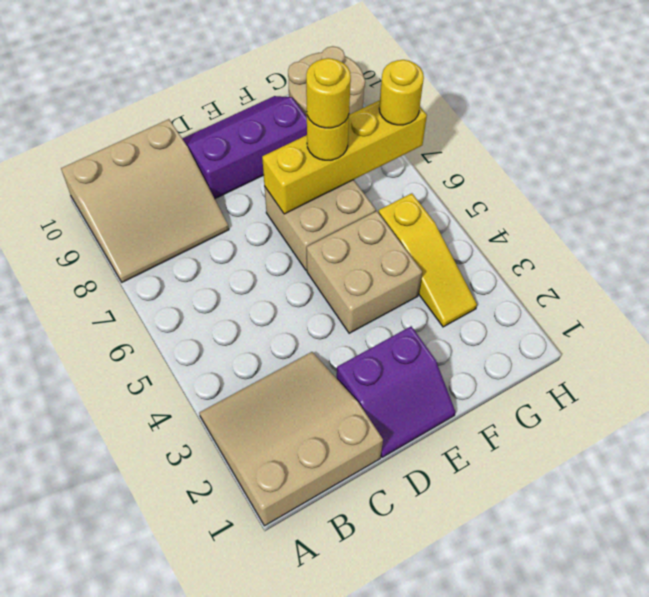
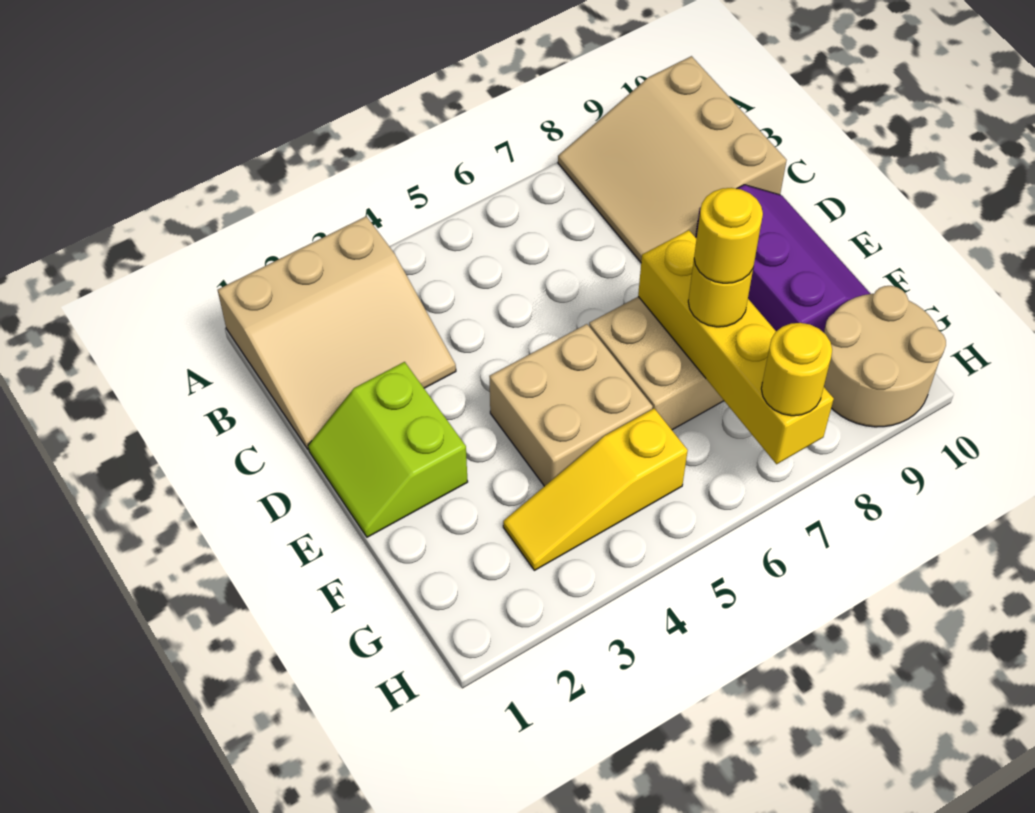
tan 3x3 slope [199,352,383,526] -> tan 3x3 slope turned to [218,216,456,449]
purple 2x2 slope [337,326,455,457] -> lime 2x2 slope [308,362,468,537]

